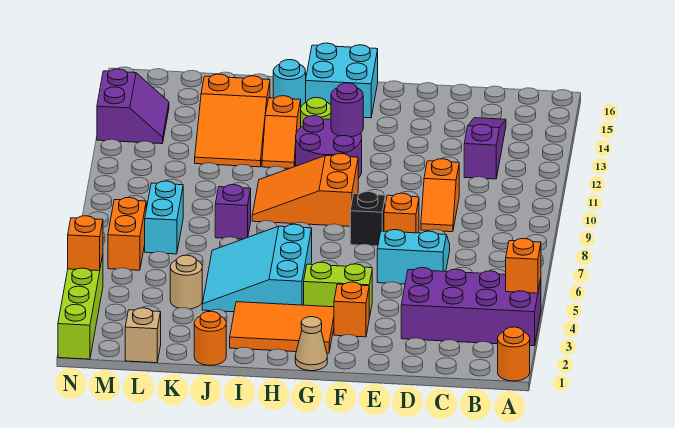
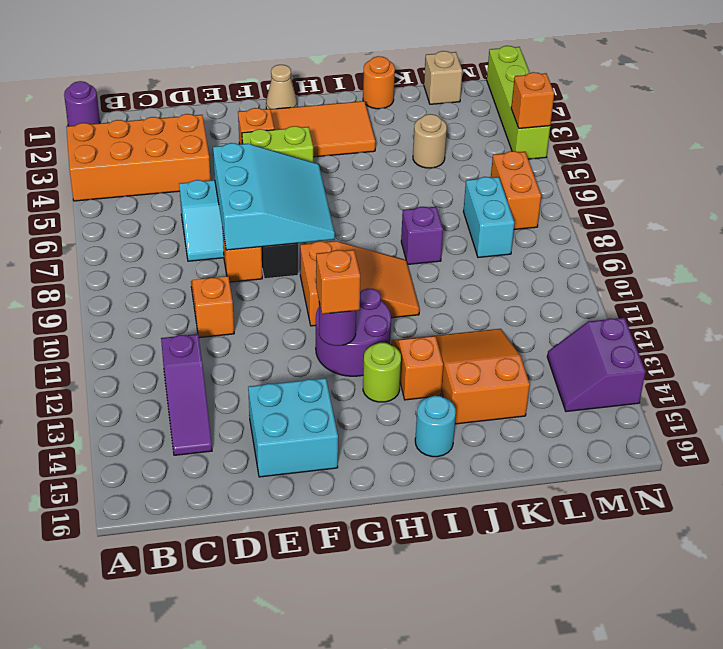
orange 1x1 round brick [498,327,530,381] -> purple 1x1 round brick [64,81,100,126]
purple 2x4 brick [401,268,541,346] -> orange 2x4 brick [66,114,211,201]
orange 1x1 brick [506,238,541,293] -> orange 1x1 brick moved to [316,250,360,314]
cyan 2x2 brick [306,43,378,118] -> cyan 2x2 brick moved to [248,378,338,477]
cyan 3x3 slope [202,224,312,312] -> cyan 3x3 slope moved to [213,143,335,250]

